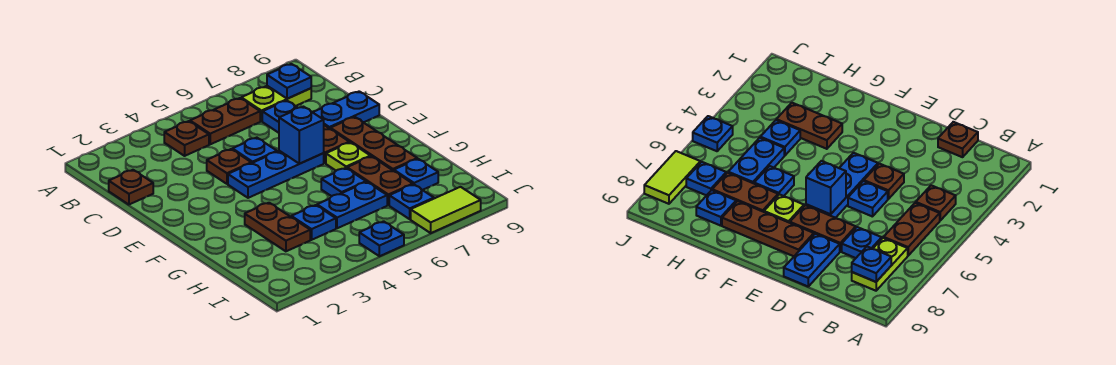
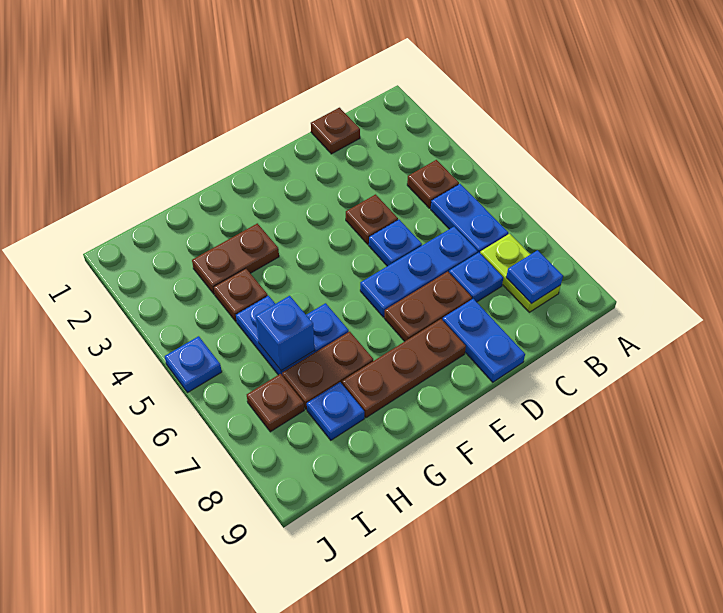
brown 1x2 plate [190,98,260,144] -> blue 1x2 plate [431,184,508,253]
blue 1x3 plate [228,151,324,198] -> blue 1x3 plate turned to [360,227,478,317]
blue 1x1 brick [279,107,324,164] -> blue 1x1 brick moved to [256,296,314,371]
lime 1x1 plate [326,142,370,171] -> none
blue 1x1 plate [291,205,336,240] -> brown 1x1 plate [214,269,268,321]
blue 1x1 plate [389,184,434,219] -> brown 1x1 plate [247,374,304,432]
lime 1x2 tile [411,187,481,233] -> none

